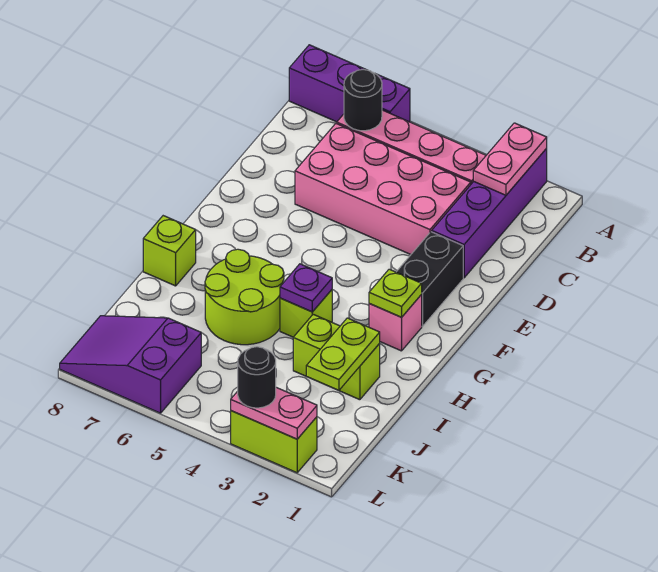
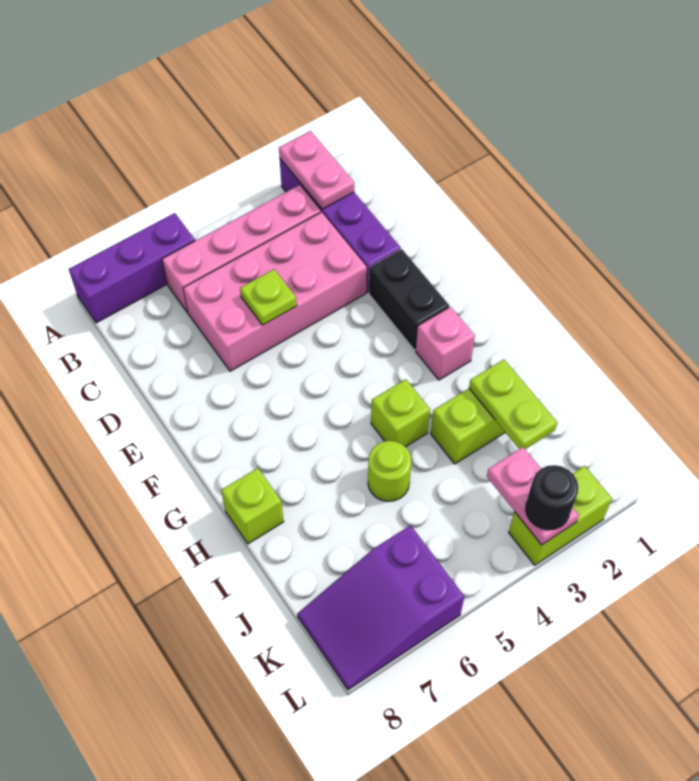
black 1x1 round brick [344,69,382,131] -> none
lime 1x1 plate [369,269,422,317] -> lime 1x1 plate moved to [240,269,297,325]
purple 1x1 plate [280,264,332,312] -> none
lime 2x2 round brick [205,249,284,345] -> lime 1x1 round brick [368,441,412,501]
pink 1x2 plate [231,387,317,439] -> pink 1x2 plate turned to [487,447,579,545]

